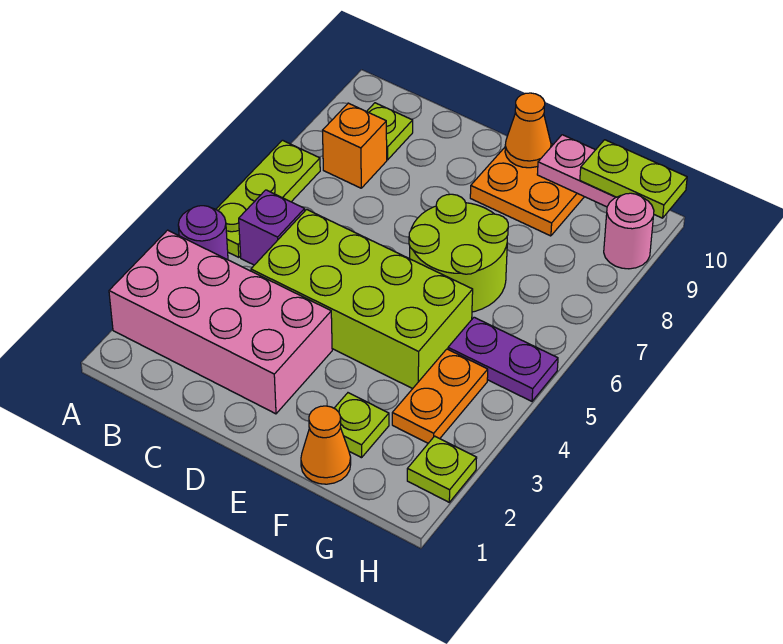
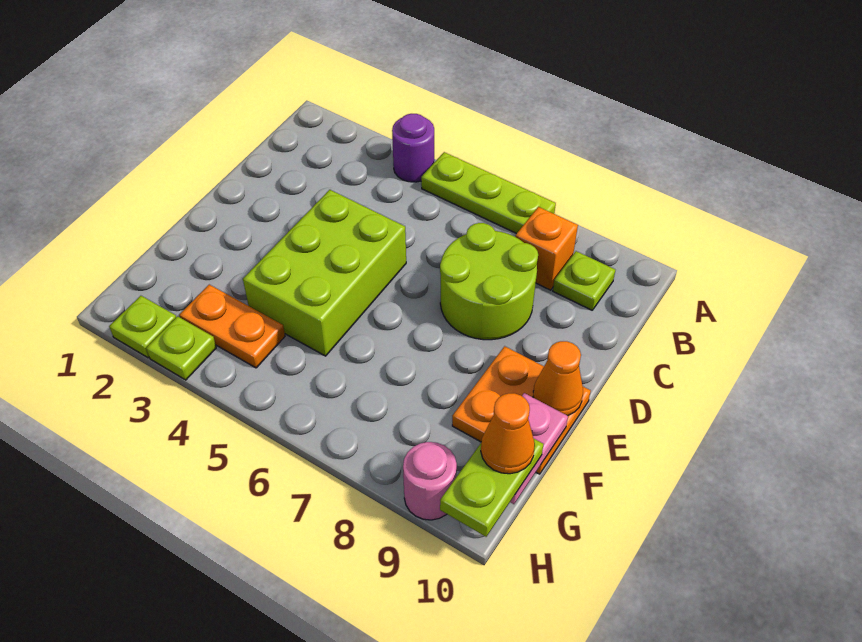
pink 2x4 brick [109,230,332,414] -> none
purple 1x1 brick [239,190,305,265] -> none
lime 2x4 brick [251,209,473,389] -> lime 2x3 brick [243,190,406,356]
lime 2x2 round brick [409,194,508,312] -> lime 2x2 round brick moved to [440,223,538,340]
orange 1x1 cone [301,406,351,484] -> orange 1x1 cone moved to [481,393,535,474]
lime 1x1 plate [334,393,389,458] -> lime 1x1 plate moved to [146,316,216,380]
purple 1x2 plate [448,317,558,401] -> none

